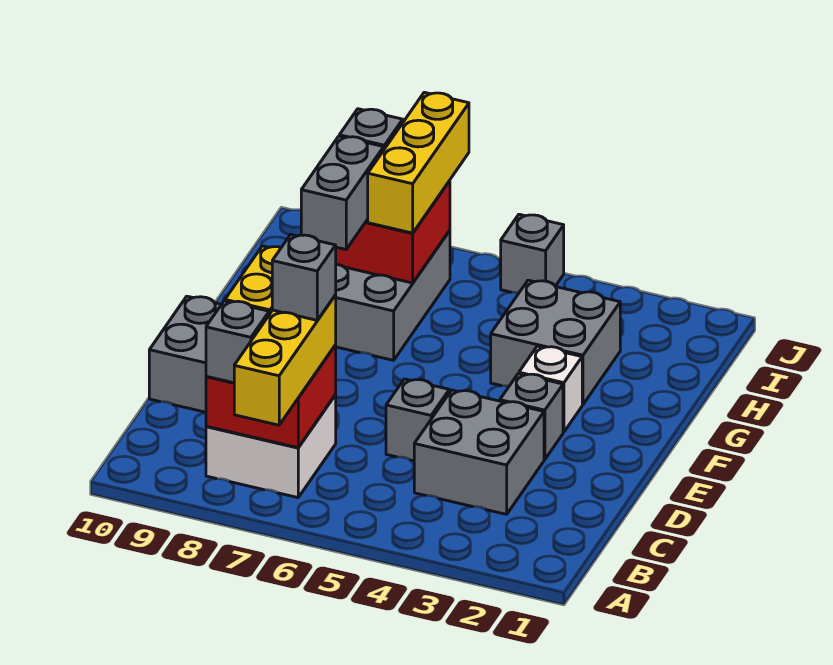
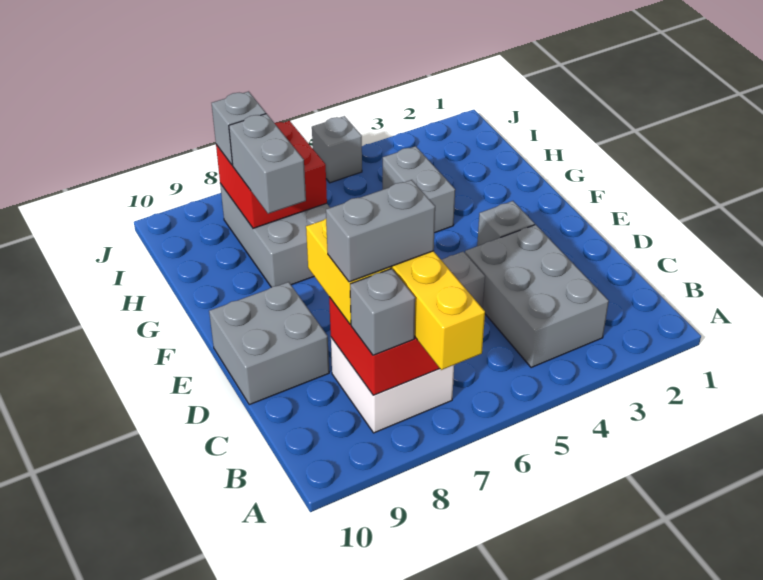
grey 2x2 brick [414,390,544,514] -> grey 2x3 brick [465,225,609,368]
grey 1x1 brick [272,235,336,320] -> grey 1x2 brick [326,180,435,282]
white 1x1 brick [519,346,582,432] -> none
grey 2x2 brick [491,280,620,405] -> grey 1x2 brick [383,146,455,233]
yellow 1x3 brick [368,92,469,233] -> none

